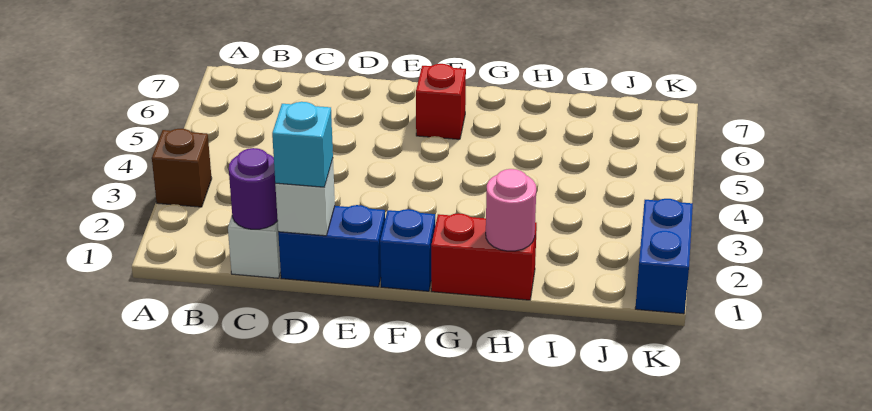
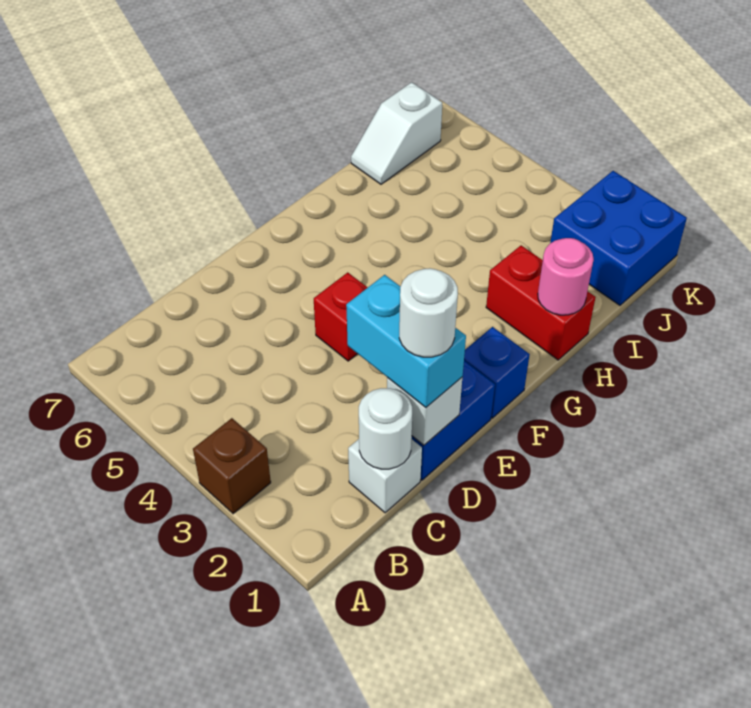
purple 1x1 round brick [229,148,278,229] -> white 1x1 round brick [359,388,412,469]
cyan 1x1 brick [272,102,333,187] -> cyan 1x2 brick [346,275,466,408]
none -> white 1x1 round brick [399,268,458,357]
red 1x1 brick [416,64,466,139] -> red 1x1 brick moved to [314,272,368,361]
red 1x2 brick [431,213,537,300] -> red 1x2 brick turned to [486,245,596,360]
none -> white 1x2 slope [351,82,442,184]
blue 1x2 brick [635,199,693,314] -> blue 2x2 brick [550,171,687,305]

